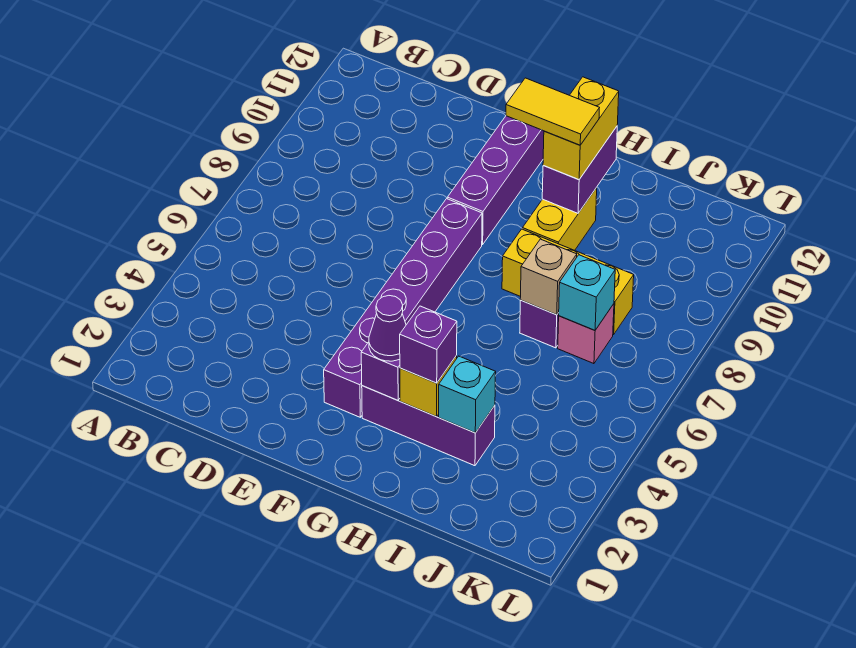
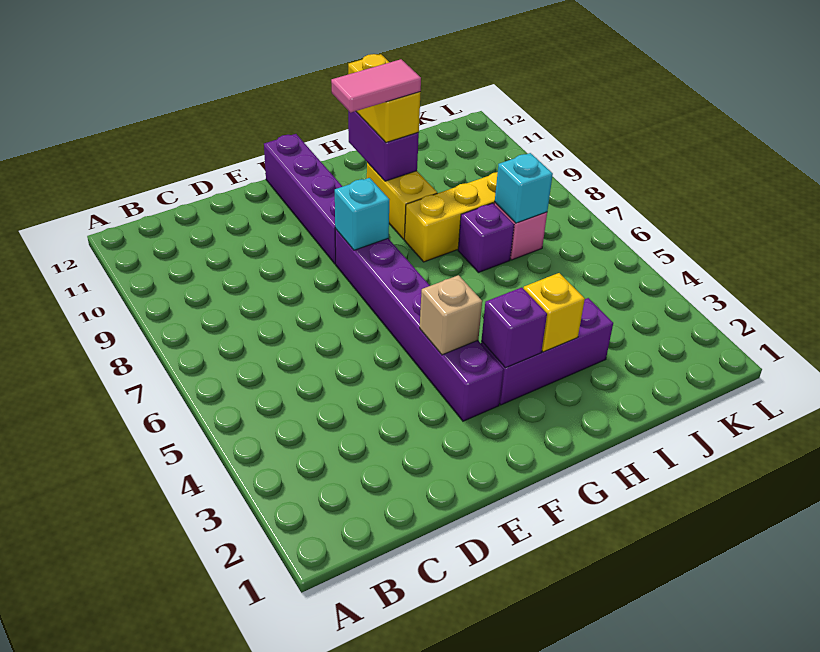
purple 1x1 cone [369,296,406,361] -> none
yellow 1x2 tile [506,78,599,145] -> pink 1x2 tile [331,59,421,113]
purple 1x1 brick [400,306,457,383] -> none
cyan 1x1 brick [439,356,496,433] -> cyan 1x1 brick moved to [335,178,390,250]
tan 1x1 brick [520,239,577,315] -> tan 1x1 brick moved to [420,275,482,355]

